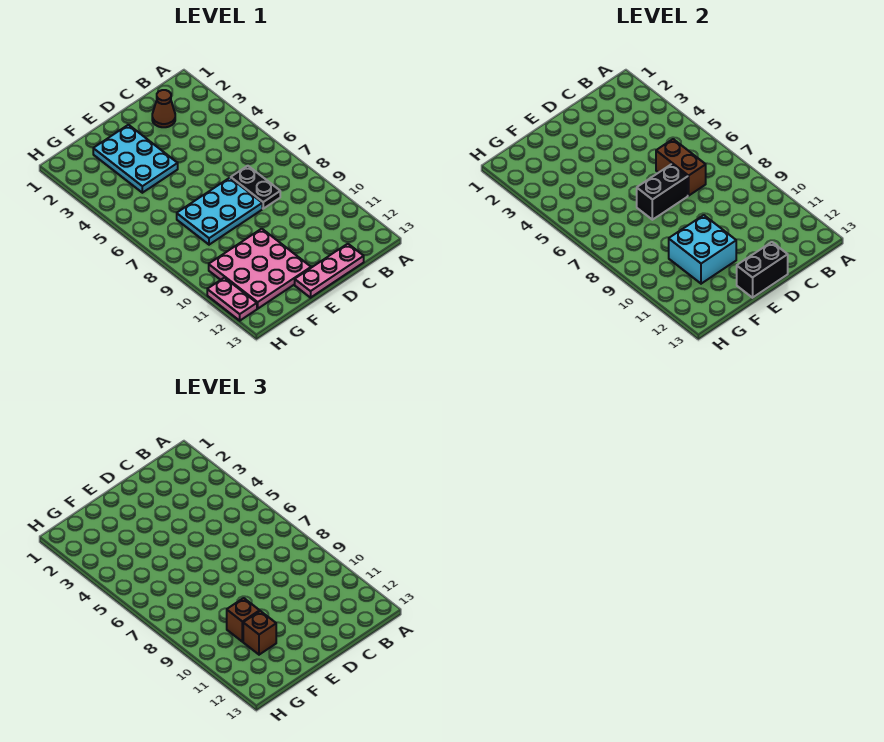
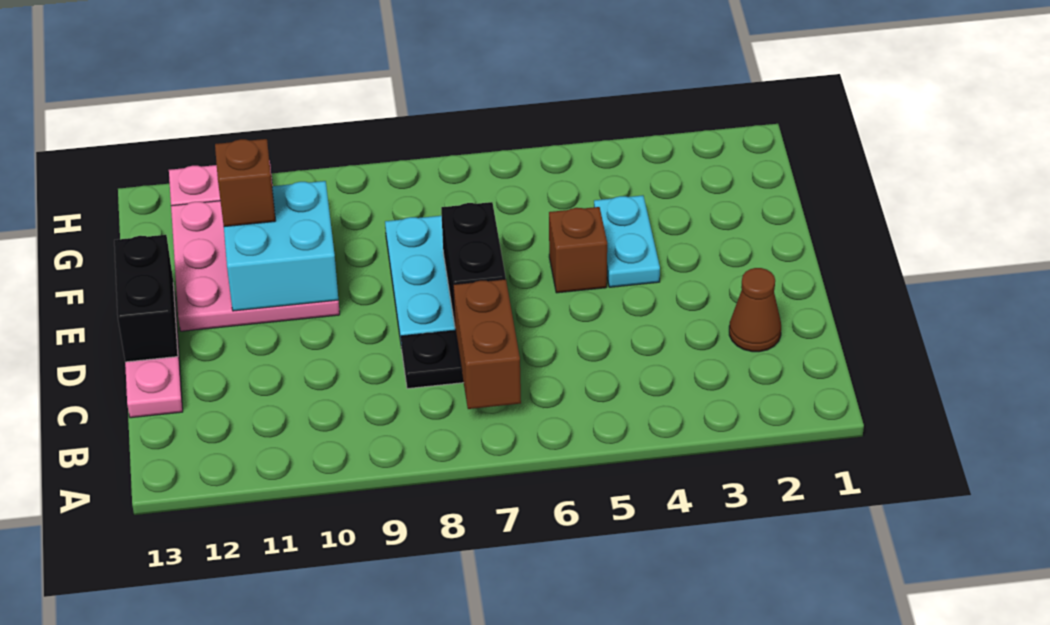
brown 1x2 brick [656,139,706,196] -> brown 1x2 brick turned to [453,279,521,409]
cyan 2x3 plate [93,125,178,193] -> cyan 1x2 plate [594,195,660,287]
brown 1x1 brick [227,598,260,642] -> brown 1x1 brick moved to [549,207,607,293]

